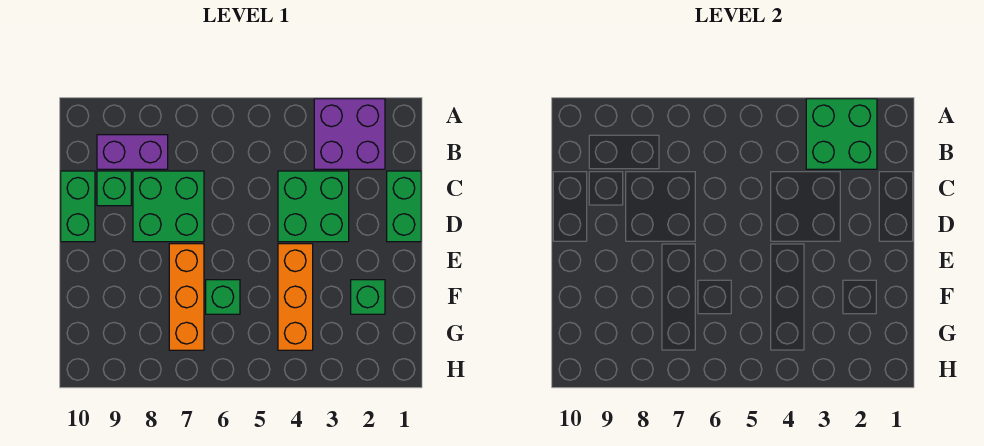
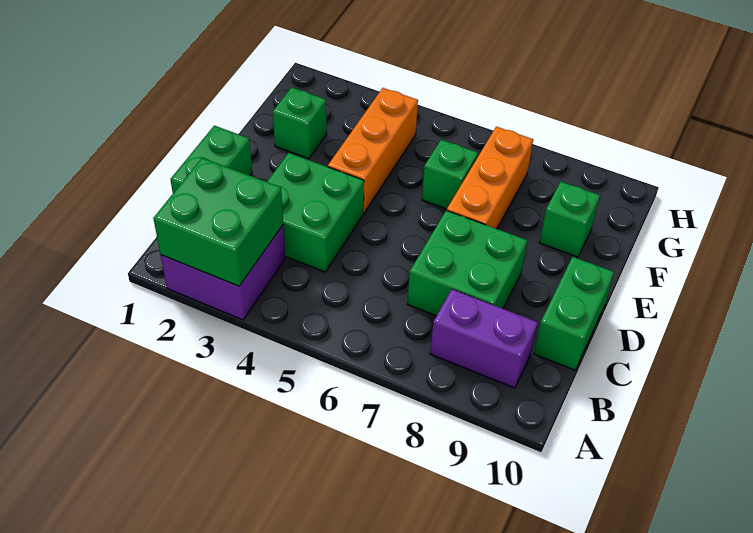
green 1x1 brick [97,171,131,206] -> green 1x1 brick moved to [539,182,600,257]

